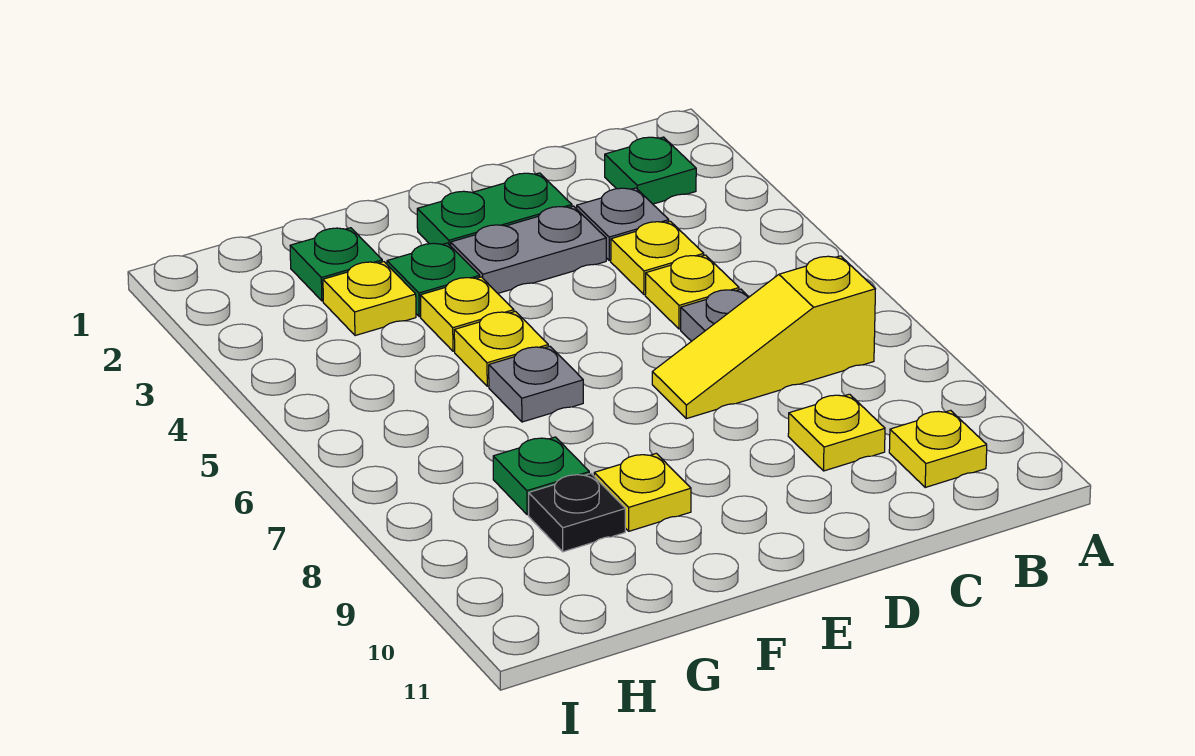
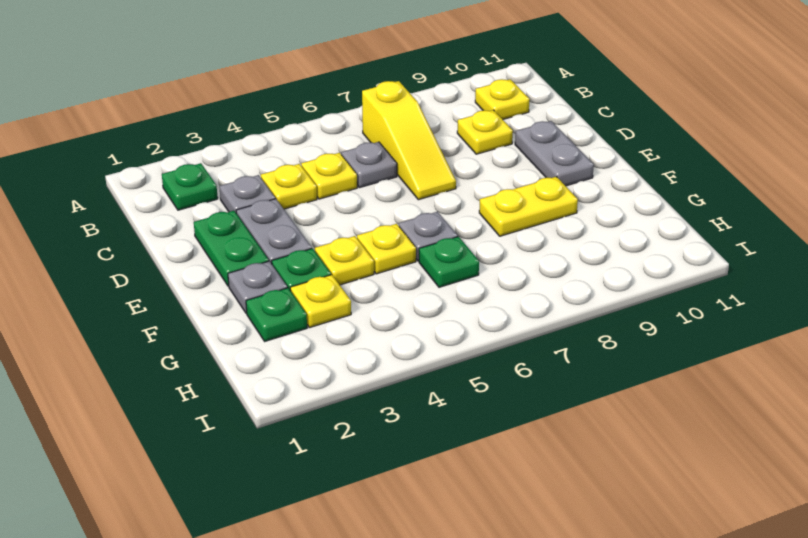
none -> grey 1x2 plate [515,121,594,186]
none -> grey 1x1 plate [228,261,287,313]
yellow 1x1 plate [594,453,691,531] -> yellow 1x2 plate [479,177,578,236]
green 1x1 plate [493,437,589,515] -> green 1x1 plate moved to [419,236,479,287]
black 1x1 plate [529,474,625,552] -> none

